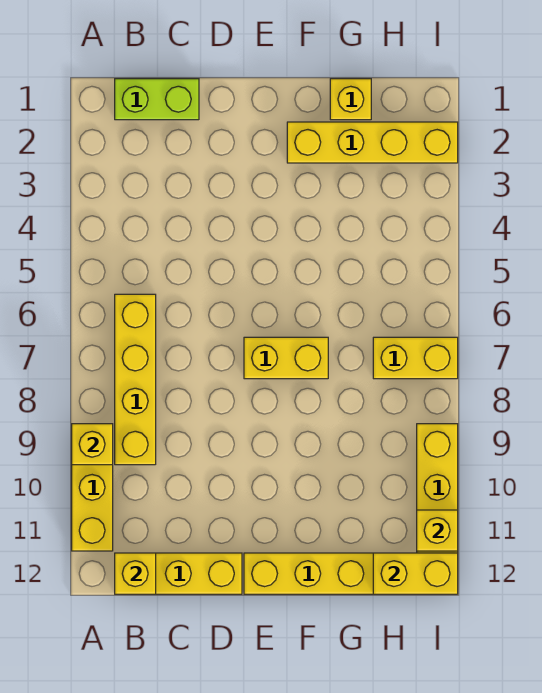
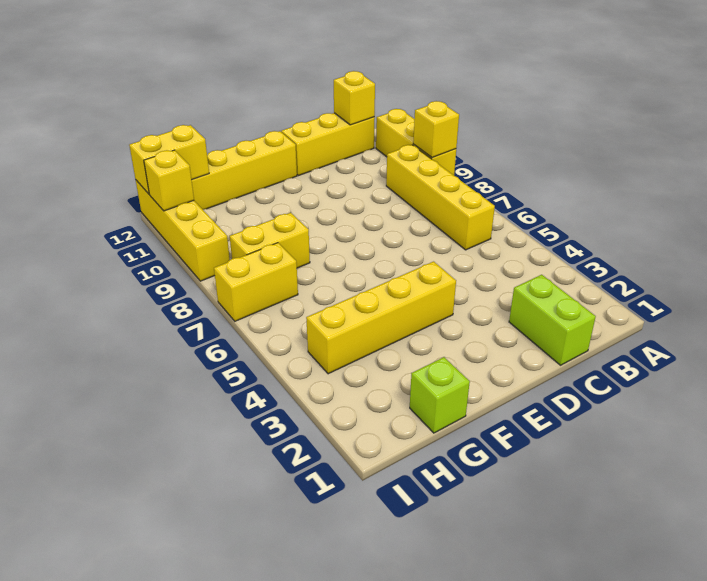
lime 1x2 brick [115,79,199,120] -> lime 1x2 brick turned to [509,275,596,365]
yellow 1x2 brick [244,337,328,379] -> yellow 1x2 brick moved to [230,213,310,268]
yellow 1x4 brick [287,122,458,163] -> yellow 1x4 brick moved to [306,262,456,374]
yellow 1x1 brick [330,79,371,120] -> lime 1x1 brick [410,357,470,433]

